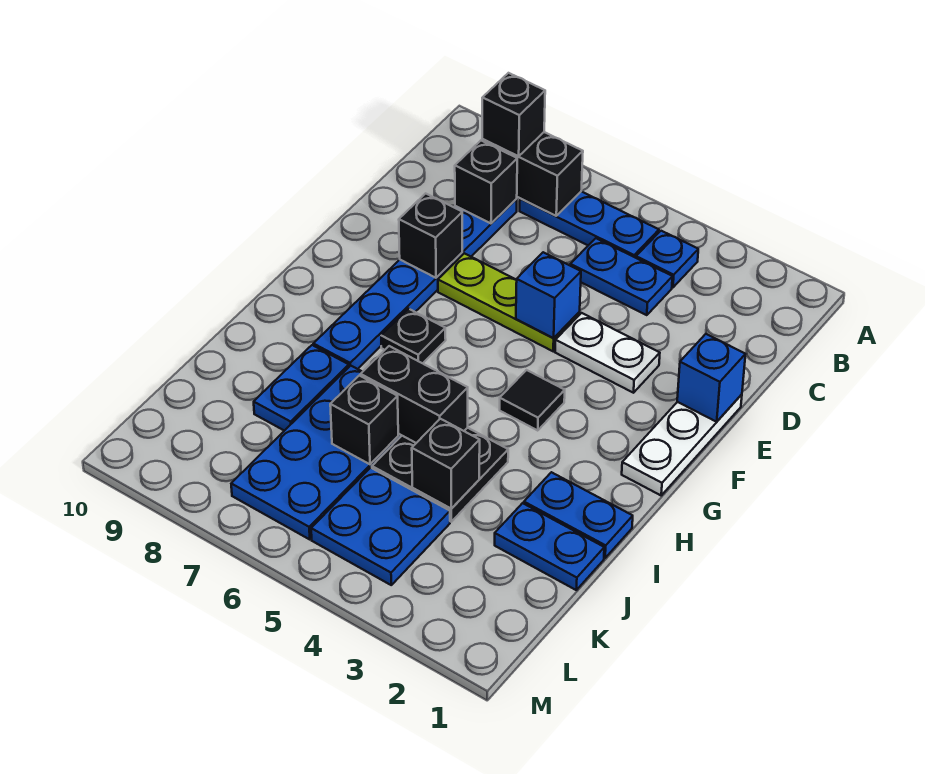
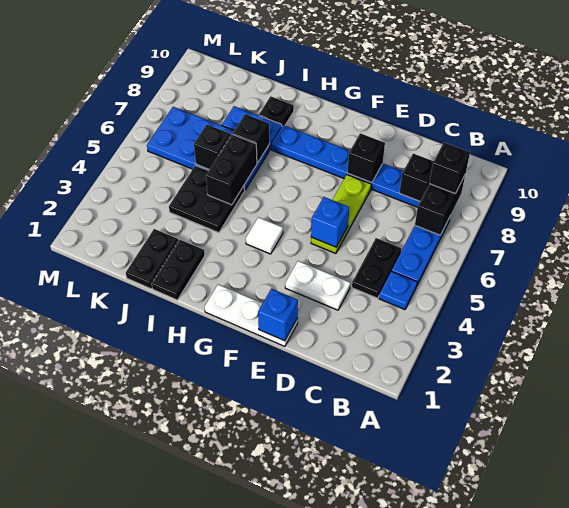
blue 1x2 plate [570,238,673,315] -> black 1x2 plate [352,238,401,298]
white 1x2 plate [555,313,660,393] -> white 1x2 plate turned to [285,261,350,310]
black 1x1 tile [500,370,565,430] -> white 1x1 tile [246,217,283,254]
black 1x1 plate [381,309,446,363] -> black 1x1 plate moved to [259,96,294,125]
blue 1x2 plate [524,472,633,558] -> black 1x2 plate [152,240,205,300]
blue 1x2 plate [495,503,604,590] -> black 1x2 plate [126,229,179,289]
black 1x1 brick [412,419,480,509] -> black 1x1 brick moved to [233,114,269,163]
blue 2x2 plate [311,468,450,585] -> none

